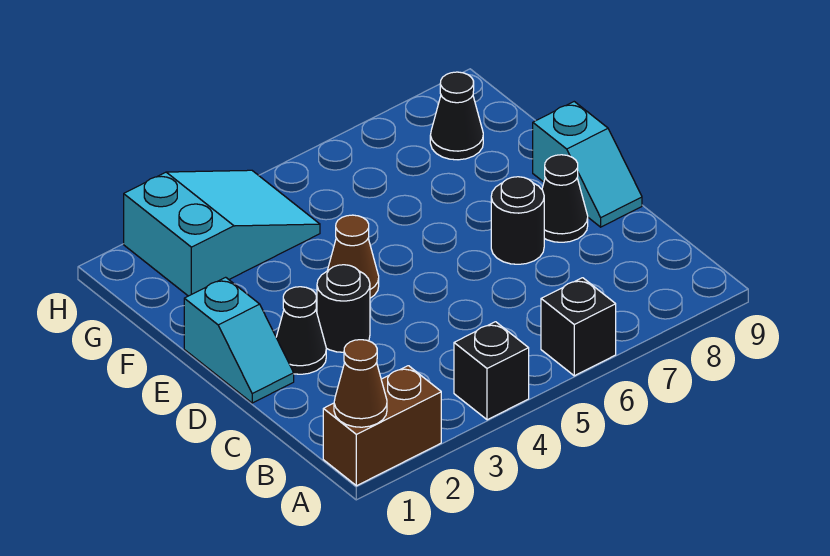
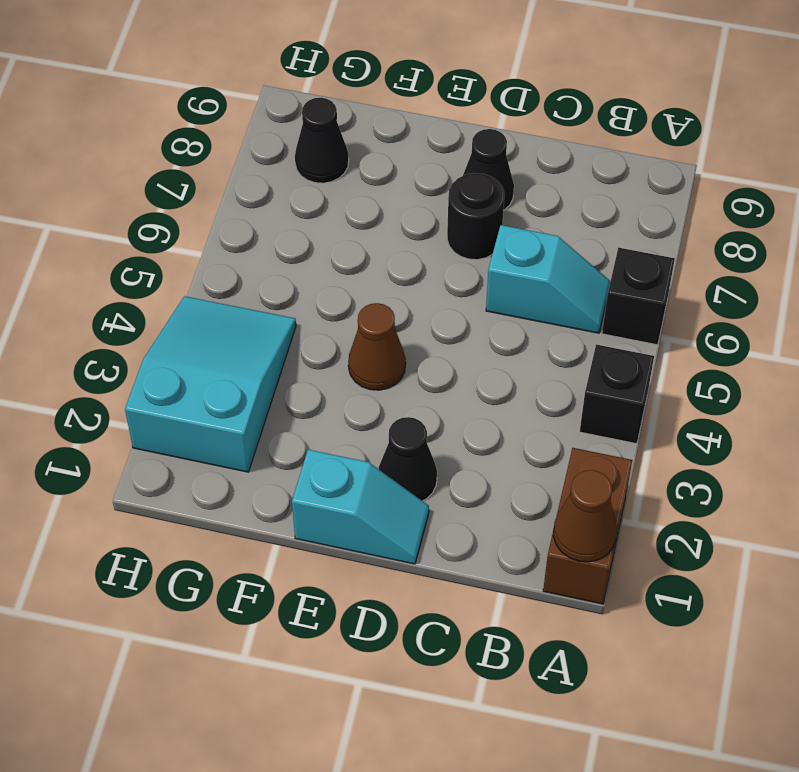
black 1x1 round brick [317,265,370,352] -> none
cyan 1x2 slope [533,102,642,227] -> cyan 1x2 slope moved to [486,225,610,333]

